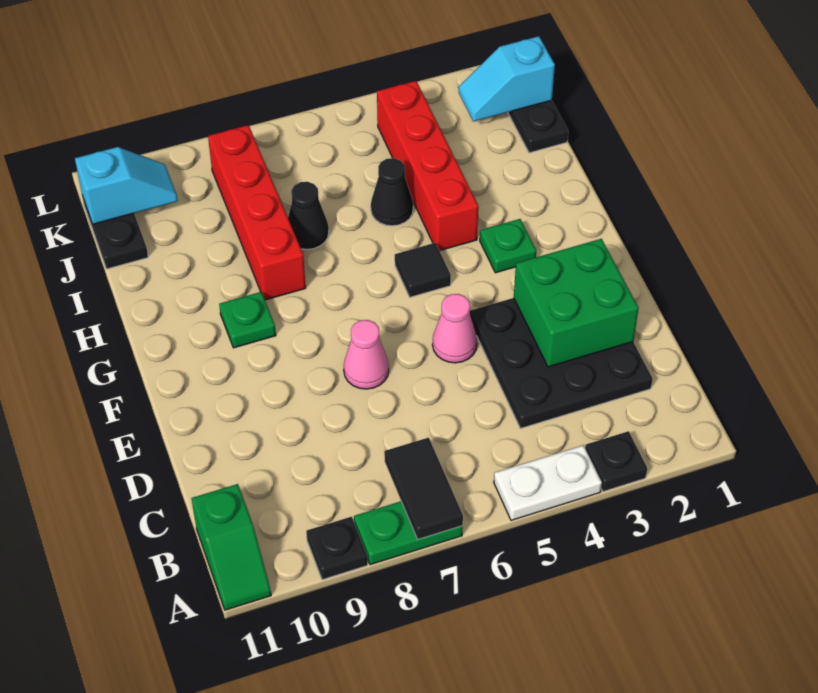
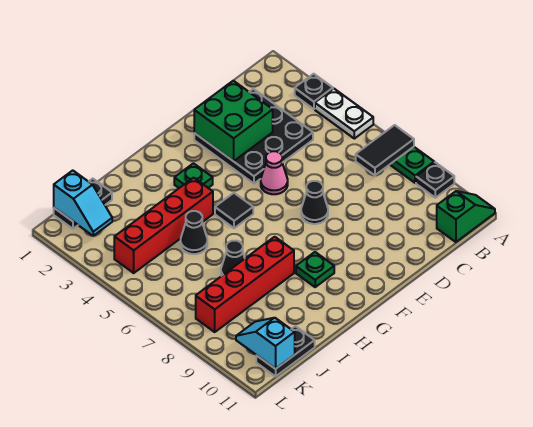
pink 1x1 cone [344,320,389,389] -> black 1x1 cone [301,181,328,224]

